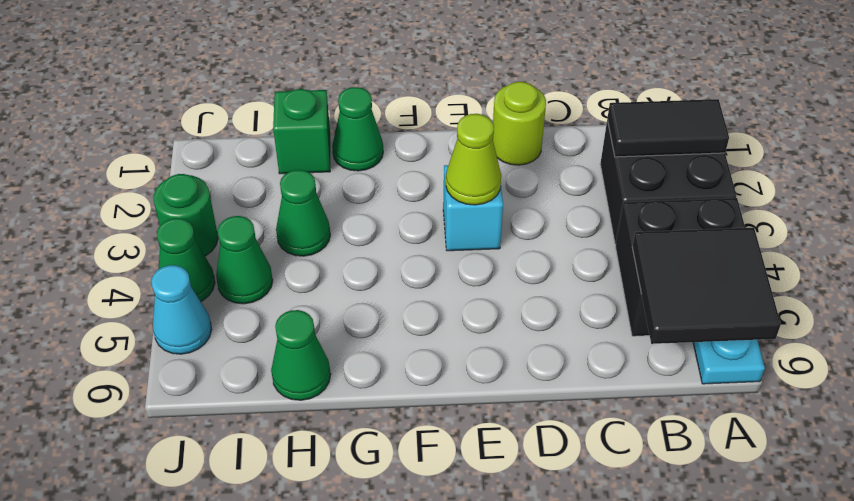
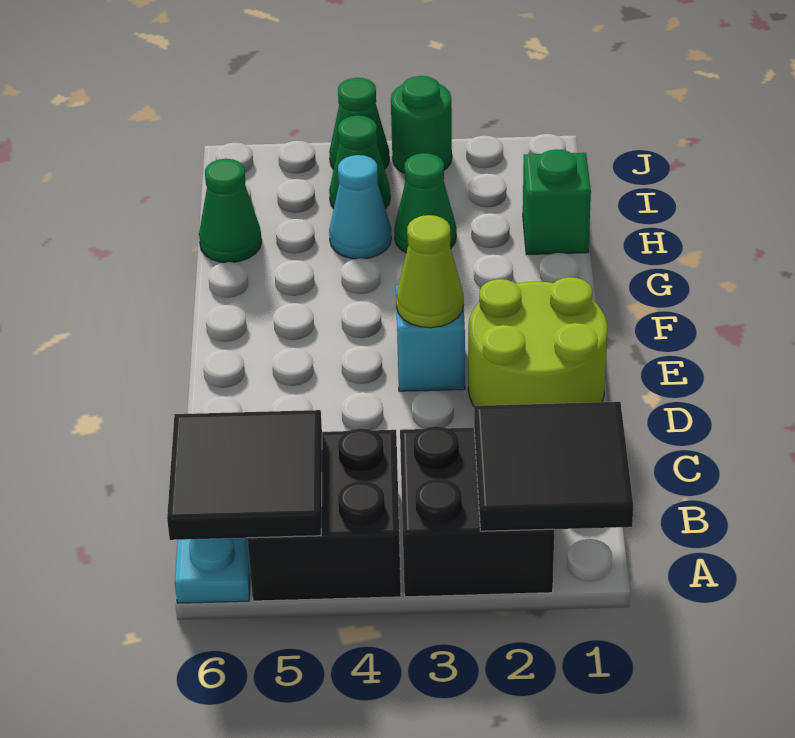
black 1x2 tile [607,99,729,157] -> black 2x2 tile [474,402,633,531]
lime 1x1 round brick [493,82,546,165] -> lime 2x2 round brick [468,277,607,406]
green 1x1 cone [332,87,383,171] -> none
cyan 1x1 cone [151,265,212,354] -> cyan 1x1 cone moved to [329,155,391,259]

